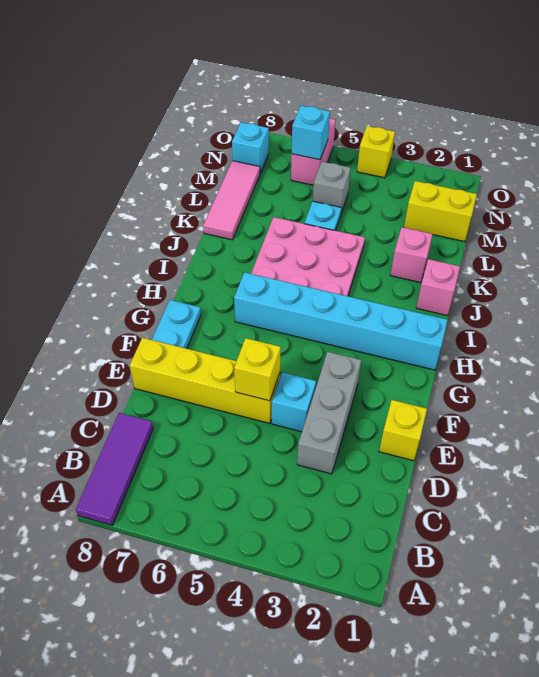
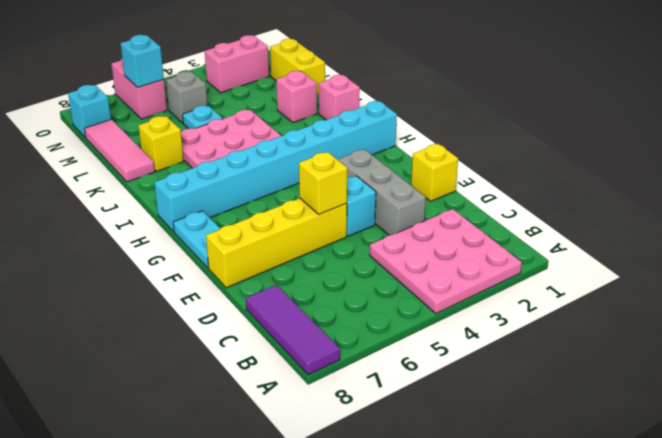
none -> pink 3x3 plate [370,209,522,314]
cyan 1x6 brick [234,272,448,370] -> cyan 1x8 brick [154,101,397,232]
yellow 1x2 brick [404,181,477,242] -> yellow 1x2 brick turned to [270,39,325,94]
none -> pink 1x2 brick [205,35,269,93]
yellow 1x1 brick [357,126,395,178] -> yellow 1x1 brick moved to [138,116,184,171]

